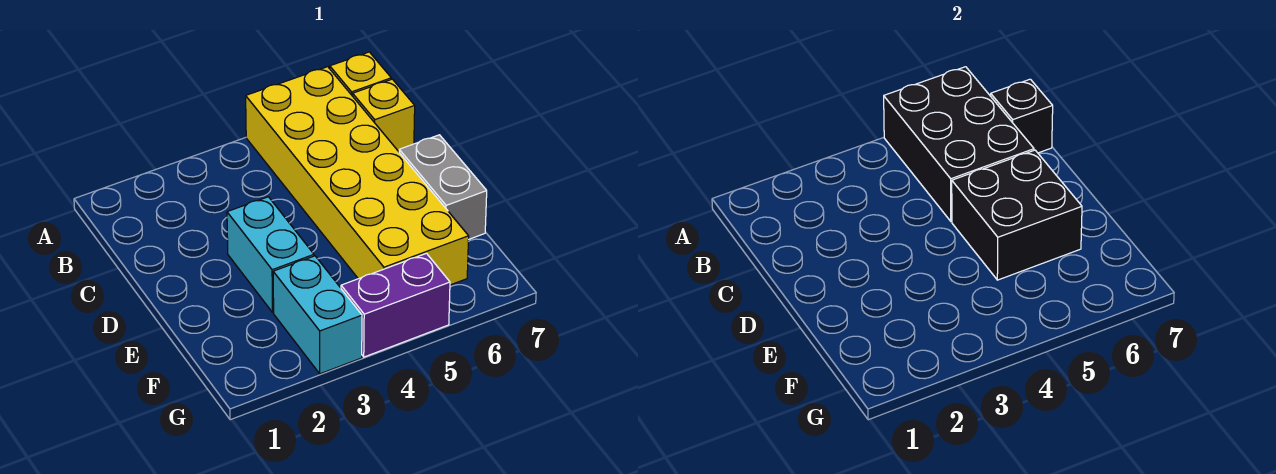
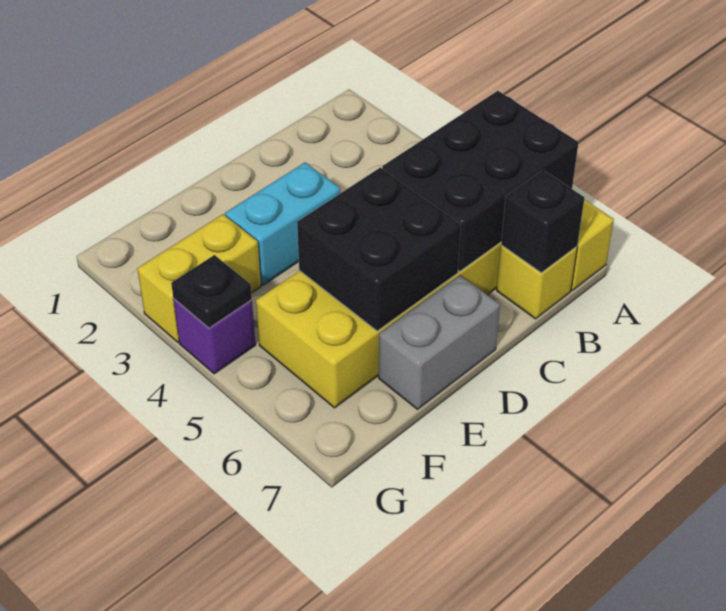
cyan 1x2 brick [273,256,362,374] -> yellow 1x2 brick [137,214,261,342]
purple 1x2 brick [341,253,450,357] -> purple 1x1 brick [174,299,255,374]
none -> black 1x1 plate [171,255,252,328]

